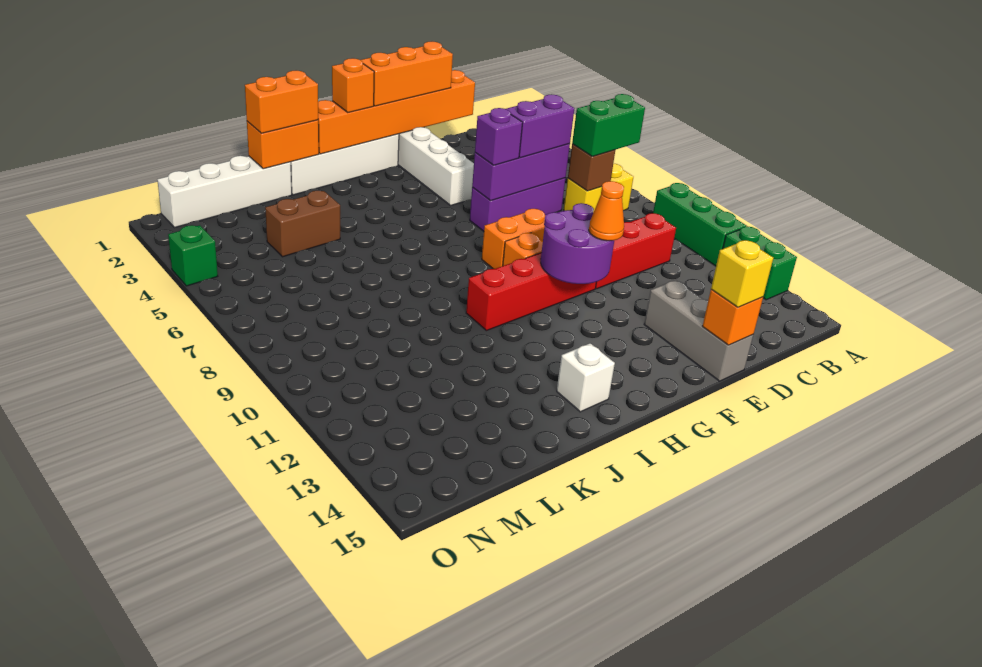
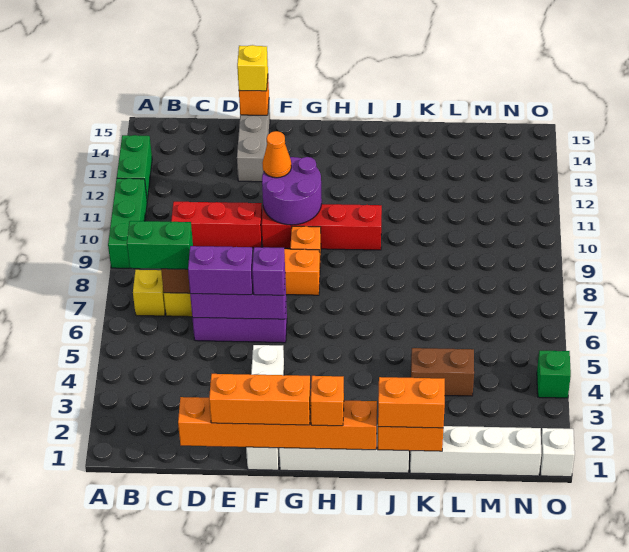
white 1x1 brick [557,343,615,412] -> white 1x1 brick moved to [540,428,575,477]

